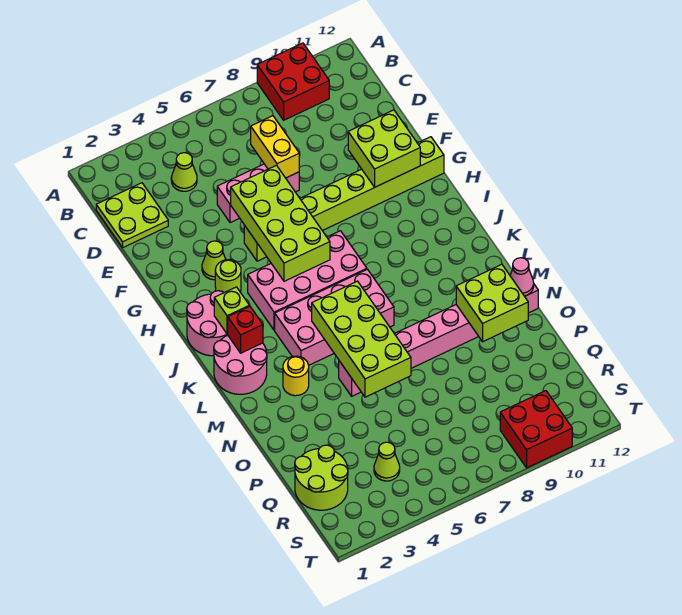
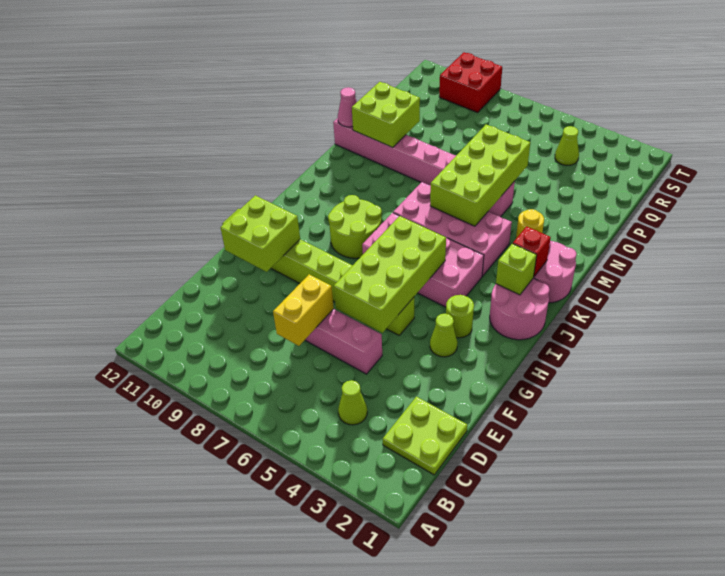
red 2x2 brick [257,43,329,120] -> none
lime 2x2 round brick [295,445,348,510] -> lime 2x2 round brick moved to [328,195,382,258]

